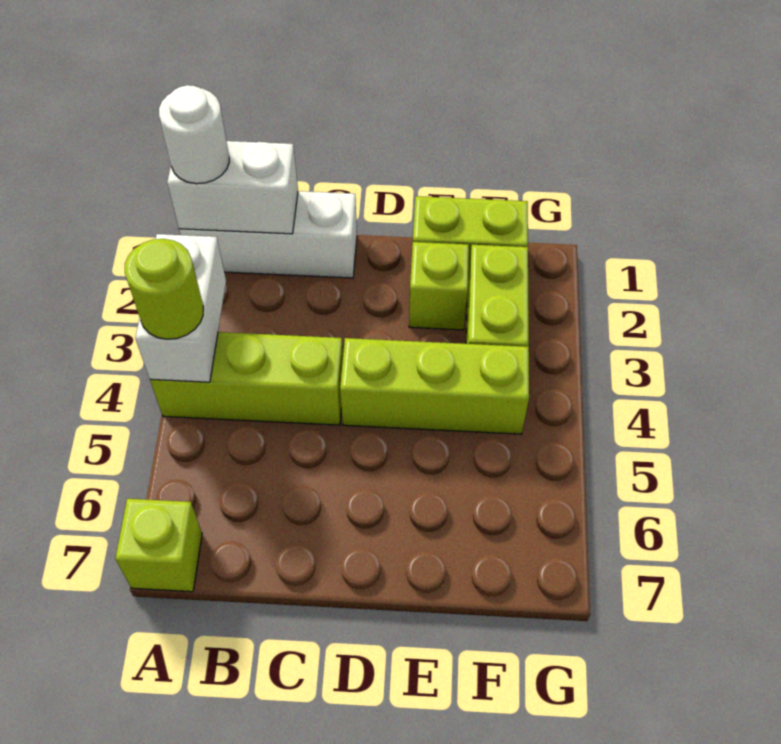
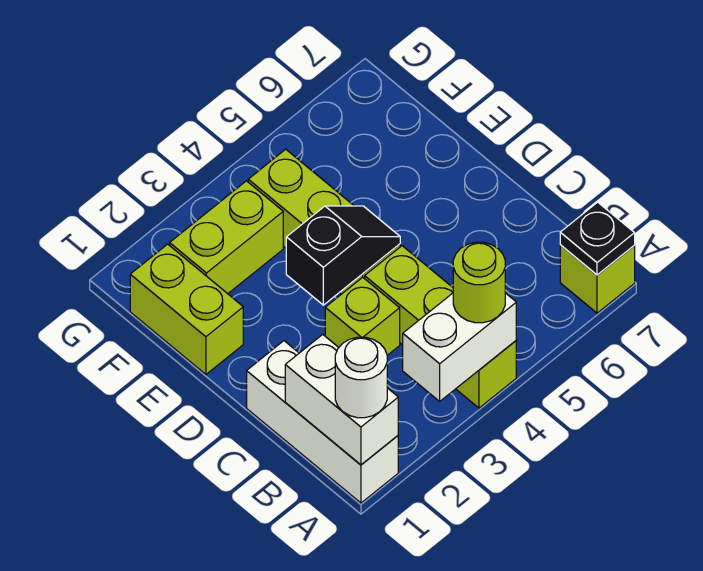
none -> black 1x1 plate [560,202,635,275]
none -> black 1x2 slope [286,206,400,305]
lime 1x1 brick [409,242,469,330] -> lime 1x1 brick moved to [325,277,400,355]

